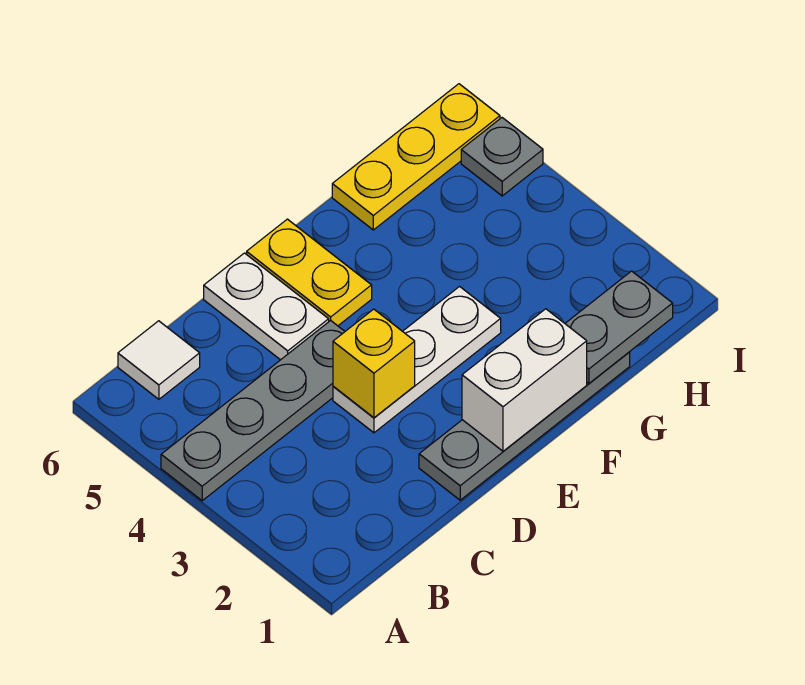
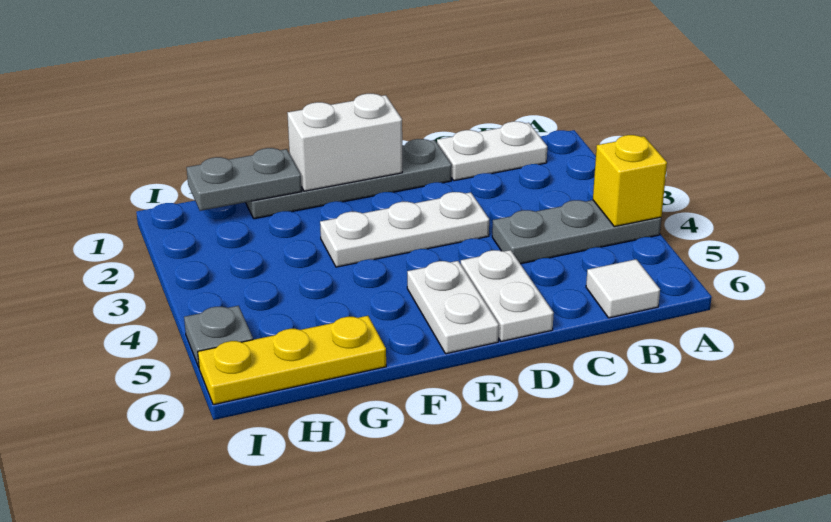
grey 1x4 plate [161,321,345,501] -> grey 1x3 plate [492,200,661,264]
none -> white 1x2 plate [437,121,547,181]
yellow 1x1 brick [333,309,415,418] -> yellow 1x1 brick moved to [593,135,667,227]
yellow 1x2 plate [247,219,372,326] -> white 1x2 plate [407,261,499,354]

